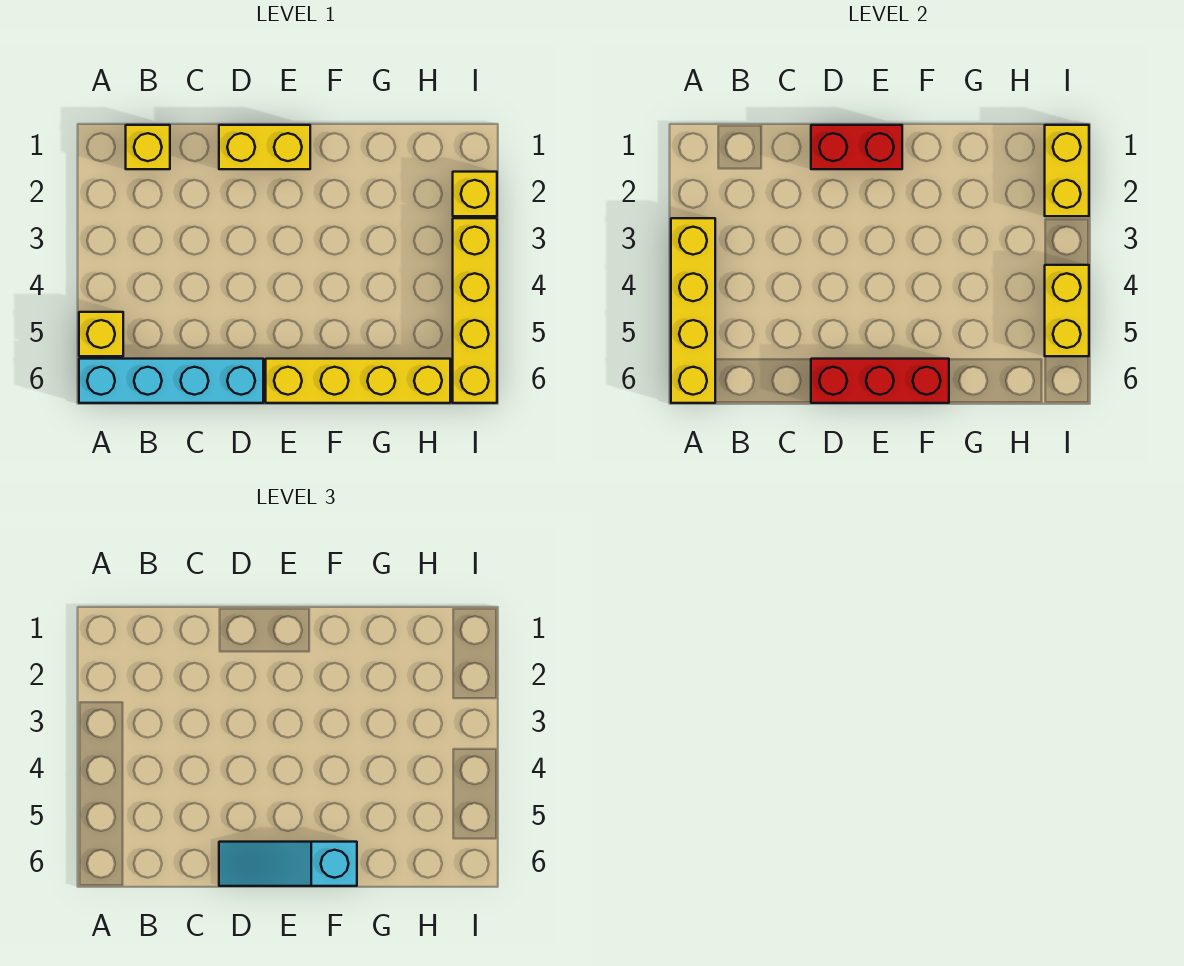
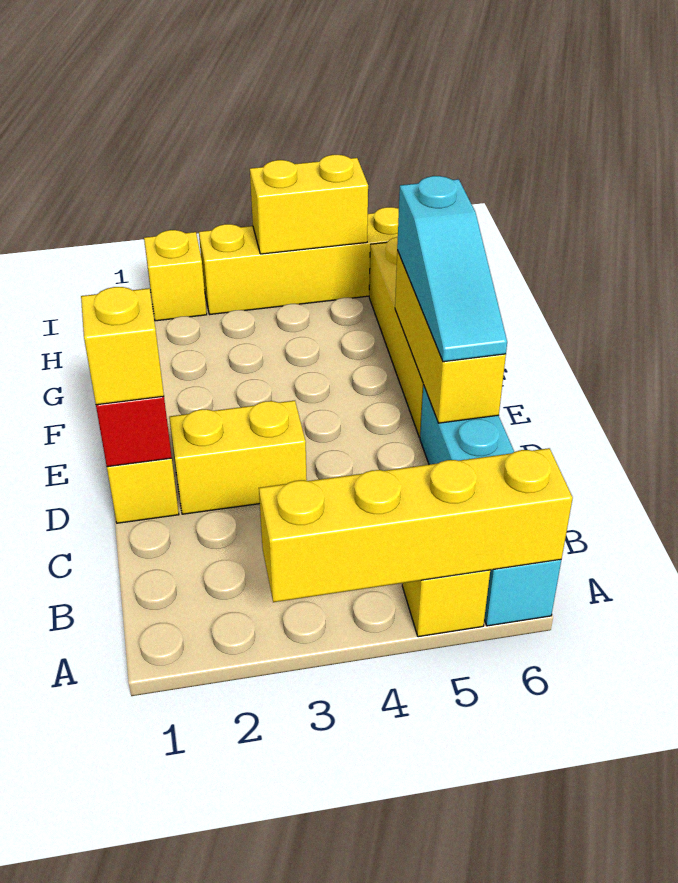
yellow 1x1 brick [126,125,170,169] -> yellow 1x1 brick moved to [81,287,164,405]
red 1x3 brick [811,359,949,403] -> yellow 1x3 brick [395,251,506,423]
yellow 1x2 brick [1045,125,1089,216] -> yellow 1x2 brick moved to [169,401,307,514]

